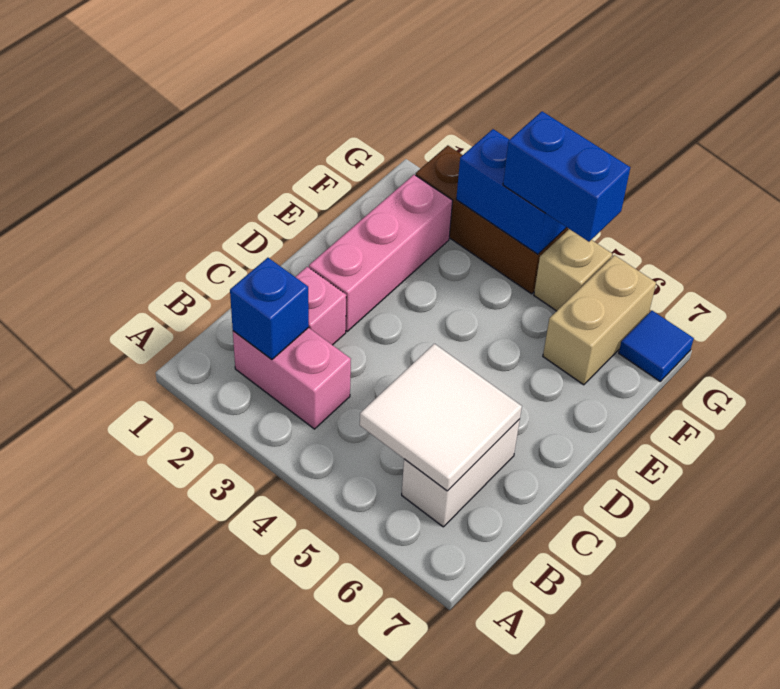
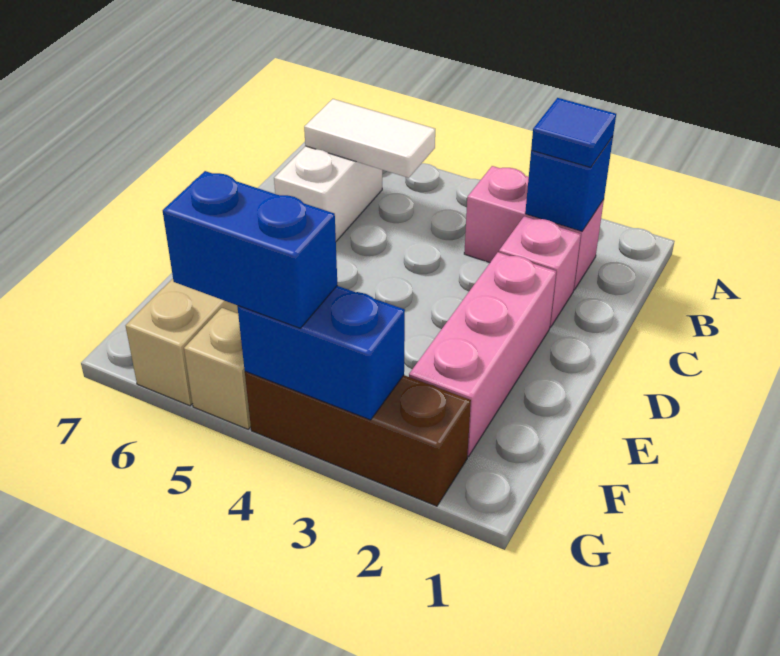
white 2x2 tile [360,344,522,491] -> white 1x2 tile [304,99,435,178]
blue 1x1 tile [619,311,694,381] -> blue 1x1 tile moved to [531,98,616,167]

